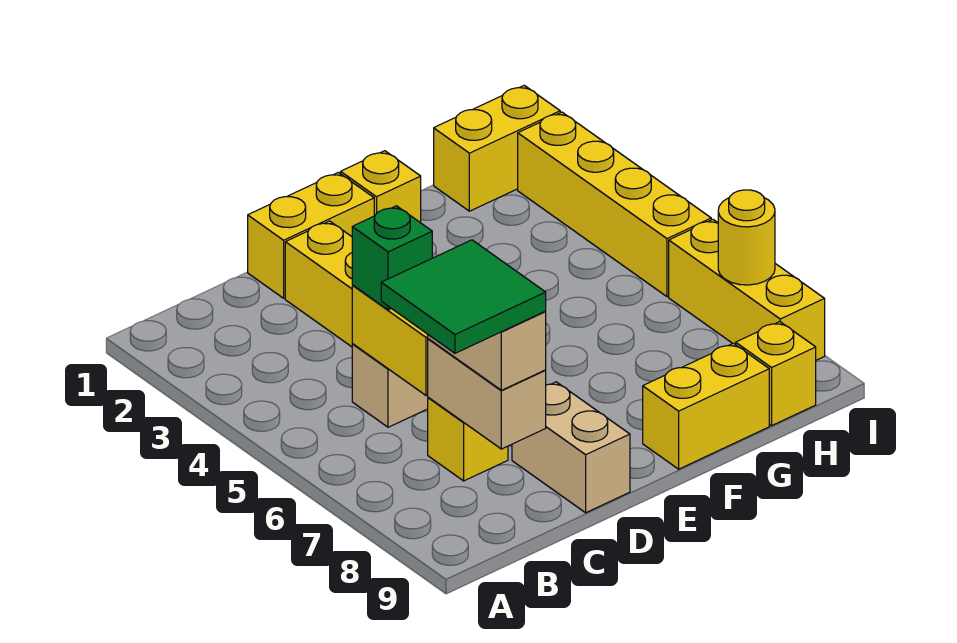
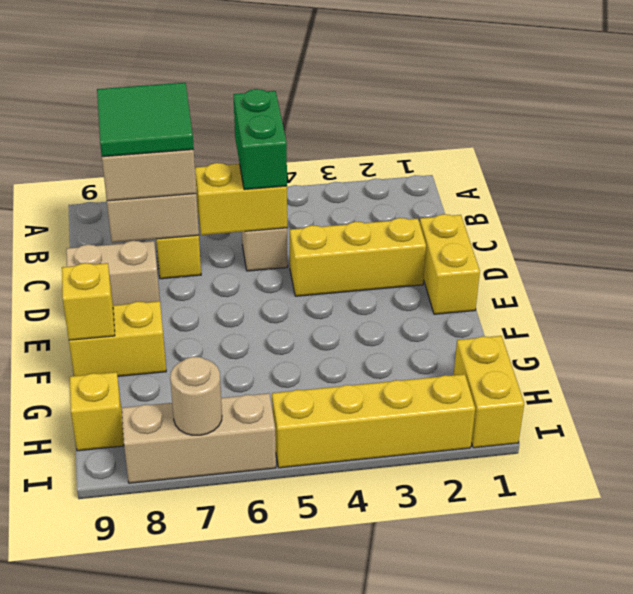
green 1x1 brick [352,206,432,310] -> green 1x2 brick [234,89,287,190]
yellow 1x1 brick [341,151,421,223] -> yellow 1x1 brick moved to [62,263,115,340]
yellow 1x2 brick [643,343,769,469] -> yellow 1x2 brick turned to [69,301,166,376]
yellow 1x3 brick [669,220,825,360] -> tan 1x3 brick [122,393,276,483]
yellow 1x1 round brick [718,190,775,285] -> tan 1x1 round brick [170,357,222,435]

